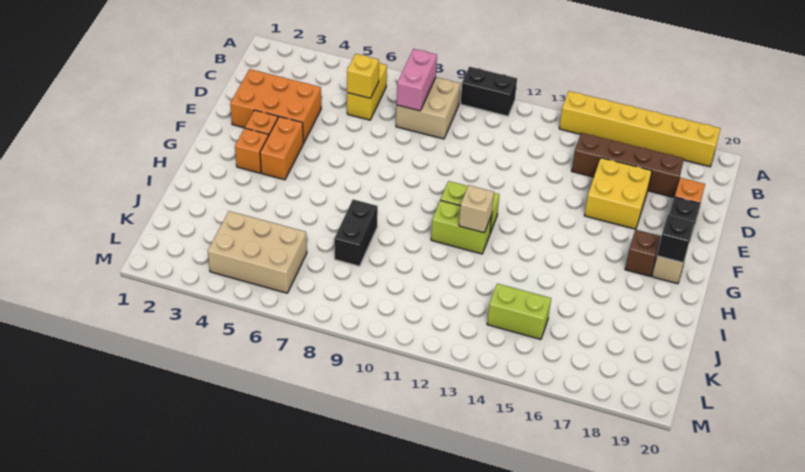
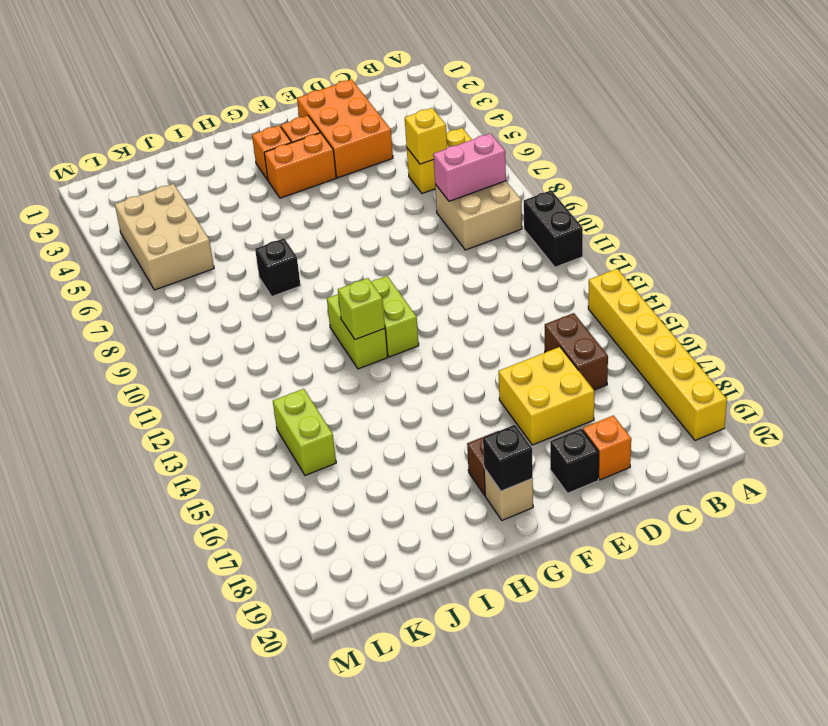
brown 1x4 brick [572,133,684,197] -> brown 1x2 brick [545,313,608,390]
tan 1x1 brick [459,185,494,233] -> lime 1x1 brick [338,278,385,340]
black 1x2 brick [334,199,378,266] -> black 1x1 brick [255,238,301,296]

